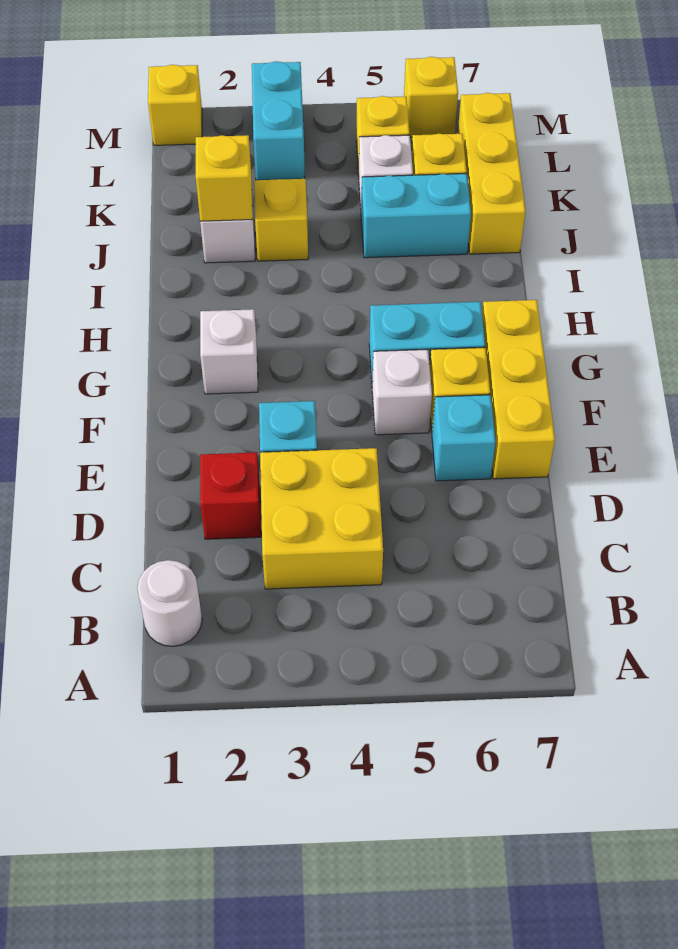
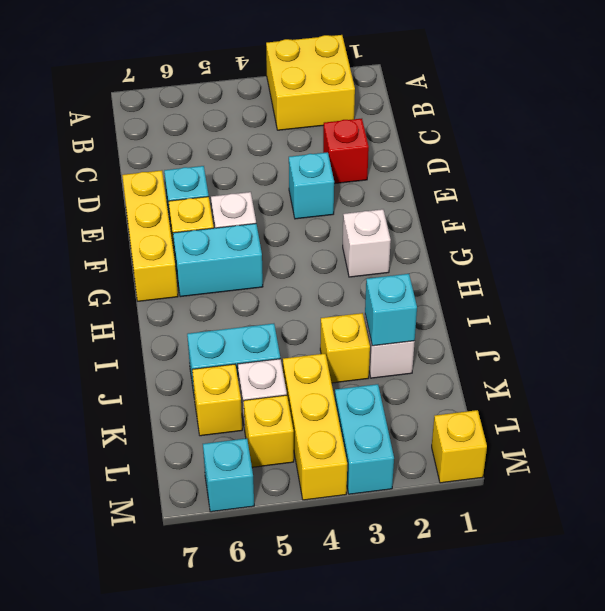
white 1x1 round brick [137,560,202,646] -> none
yellow 2x2 brick [260,448,383,589] -> yellow 2x2 brick moved to [266,35,355,130]
yellow 1x1 brick [196,135,252,221] -> cyan 1x1 brick [365,274,417,346]
yellow 1x3 brick [458,93,526,254] -> yellow 1x3 brick moved to [283,354,347,500]
yellow 1x1 brick [404,57,458,137] -> cyan 1x1 brick [203,438,254,512]

